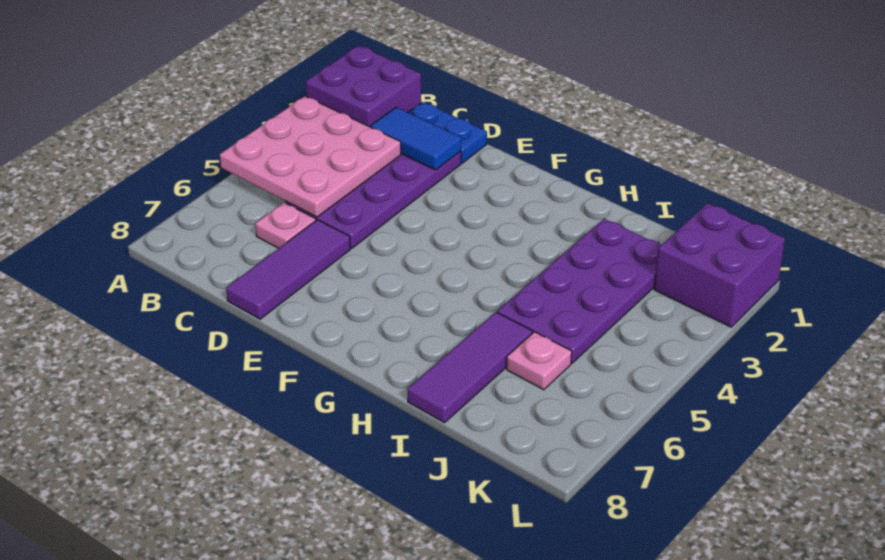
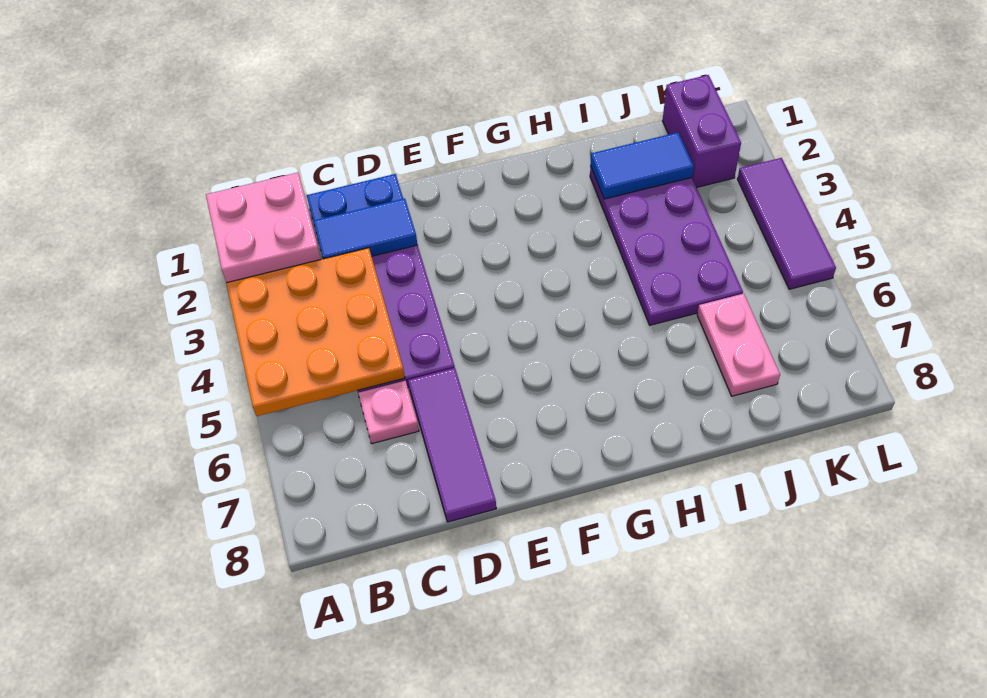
purple 2x2 brick [306,46,421,127] -> pink 2x2 brick [206,173,321,283]
pink 3x3 plate [220,96,401,217] -> orange 3x3 plate [226,248,405,416]
none -> blue 1x2 tile [590,132,694,199]
purple 1x3 tile [408,312,532,423] -> purple 1x3 tile moved to [737,158,836,289]
pink 1x1 plate [507,332,572,390] -> pink 1x2 plate [697,294,780,396]
purple 2x2 brick [654,203,785,327] -> purple 1x2 brick [663,75,741,187]

